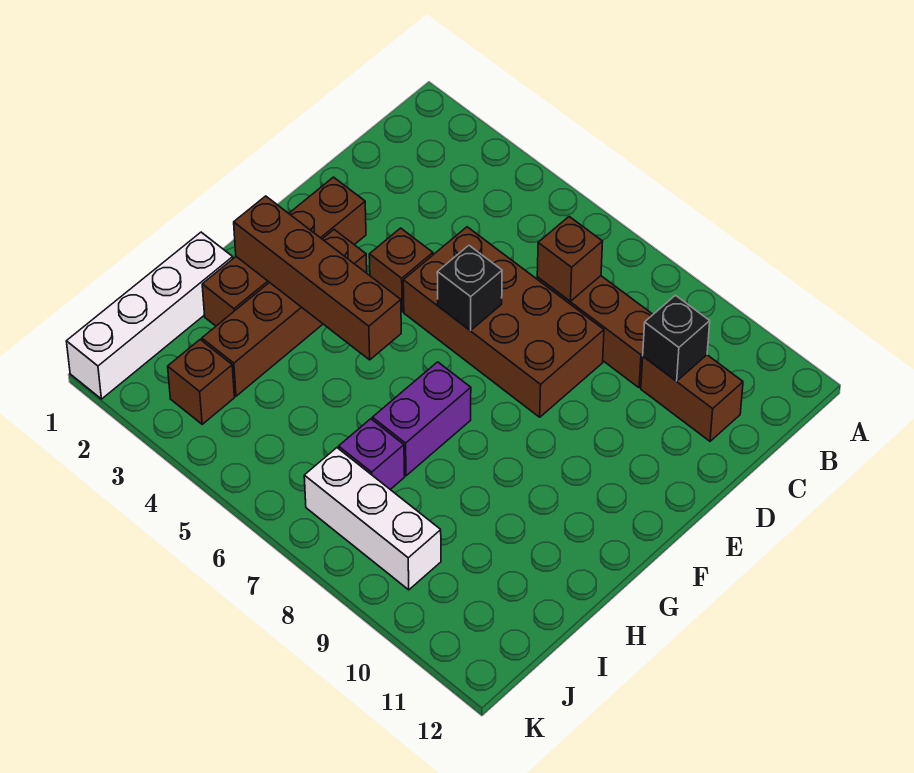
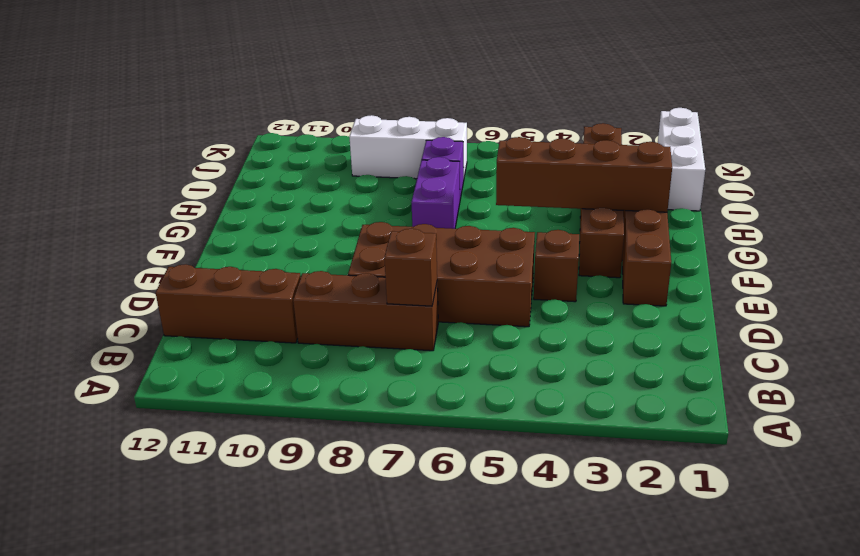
brown 1x2 brick [641,355,743,441] -> brown 1x3 brick [156,264,301,343]
black 1x1 brick [643,295,710,381] -> none
black 1x1 brick [437,246,502,331] -> none
white 1x4 brick [66,232,233,399] -> white 1x3 brick [658,108,705,211]

